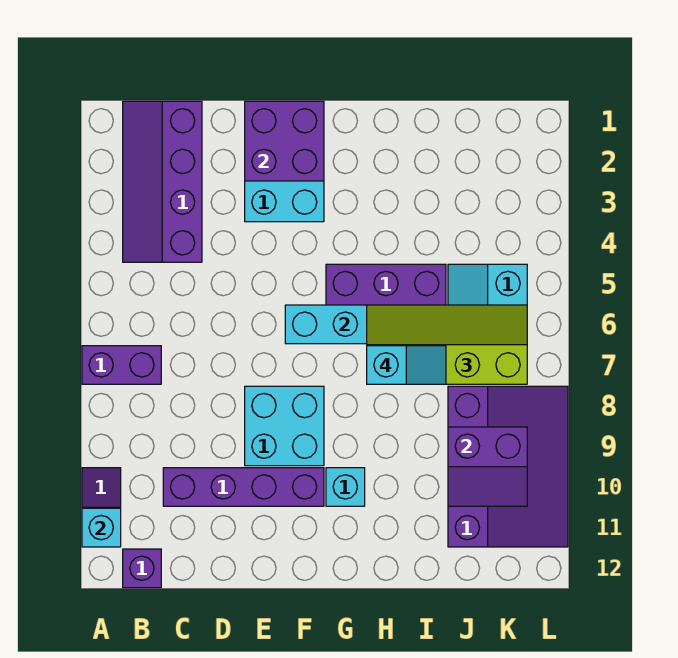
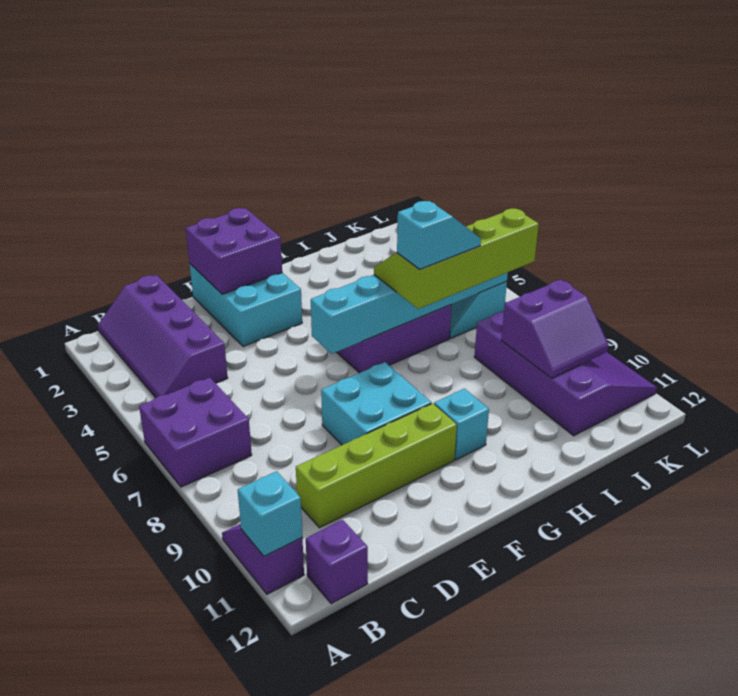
purple 1x2 brick [82,346,161,384] -> purple 2x2 brick [139,377,252,487]
purple 1x4 brick [163,468,324,506] -> lime 1x4 brick [296,403,457,528]

